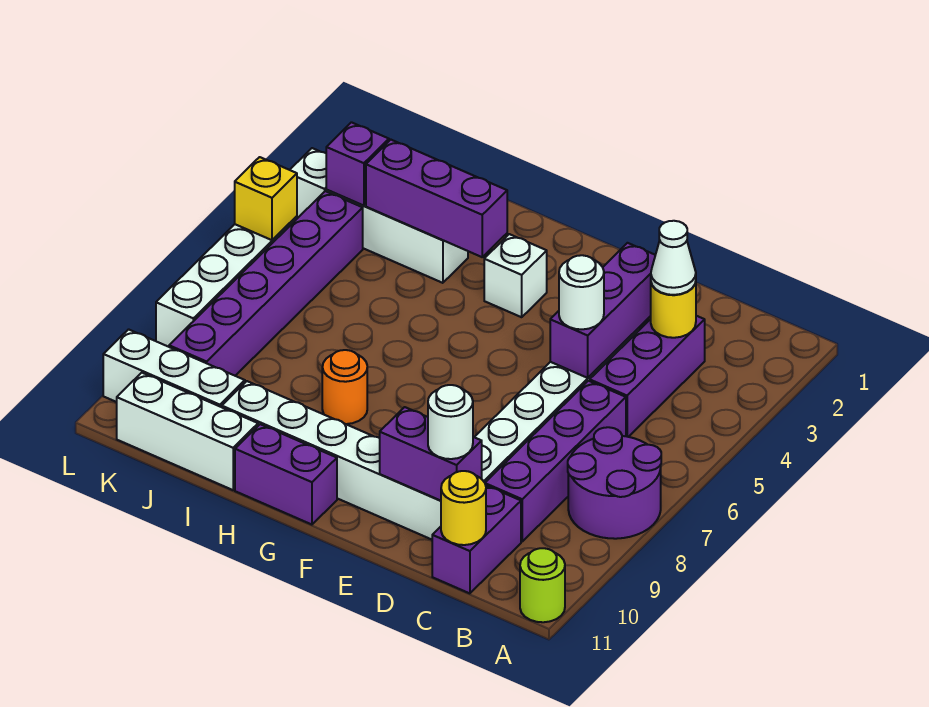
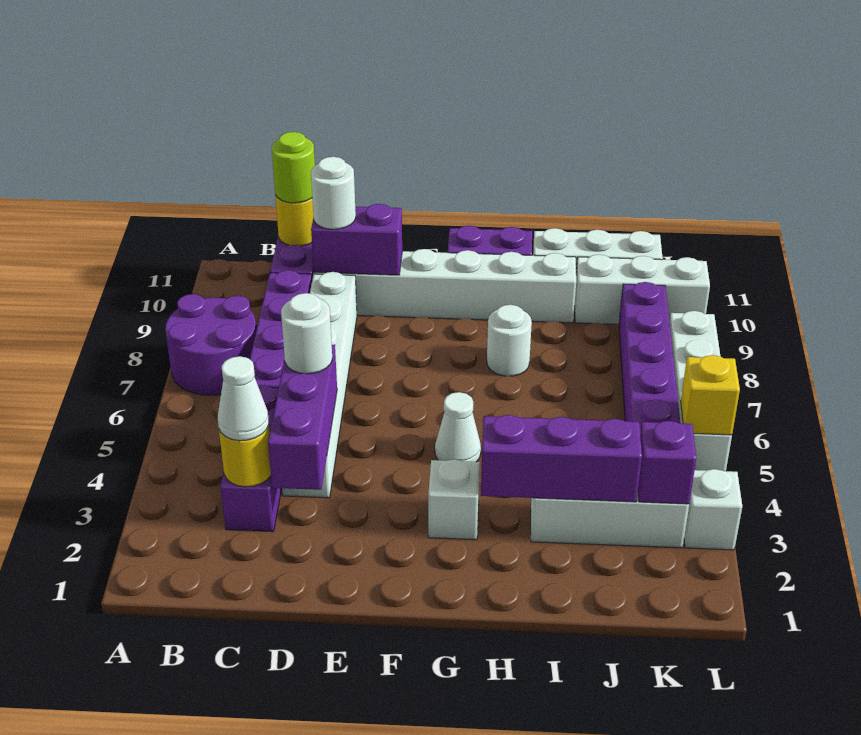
lime 1x1 round brick [520,548,565,622] -> lime 1x1 round brick moved to [272,132,315,203]
none -> white 1x1 cone [435,392,481,462]
orange 1x1 round brick [322,350,367,424] -> white 1x1 round brick [487,305,532,376]

